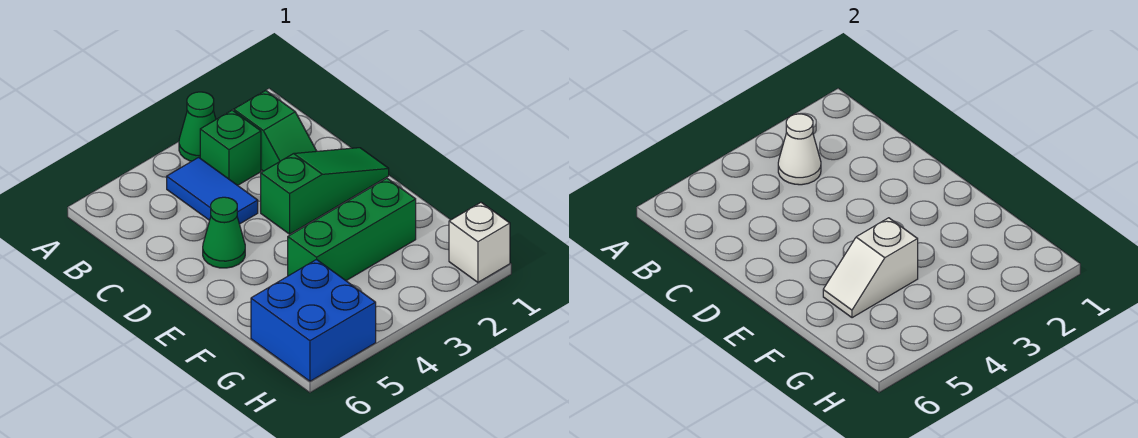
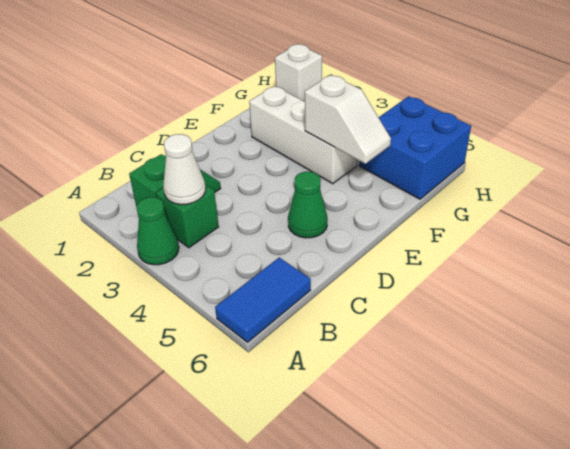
blue 1x2 tile [167,157,258,224] -> blue 1x2 tile moved to [215,258,311,342]
green 1x3 slope [261,148,389,234] -> none
green 1x3 brick [288,178,416,280] -> white 1x3 brick [249,86,357,184]

